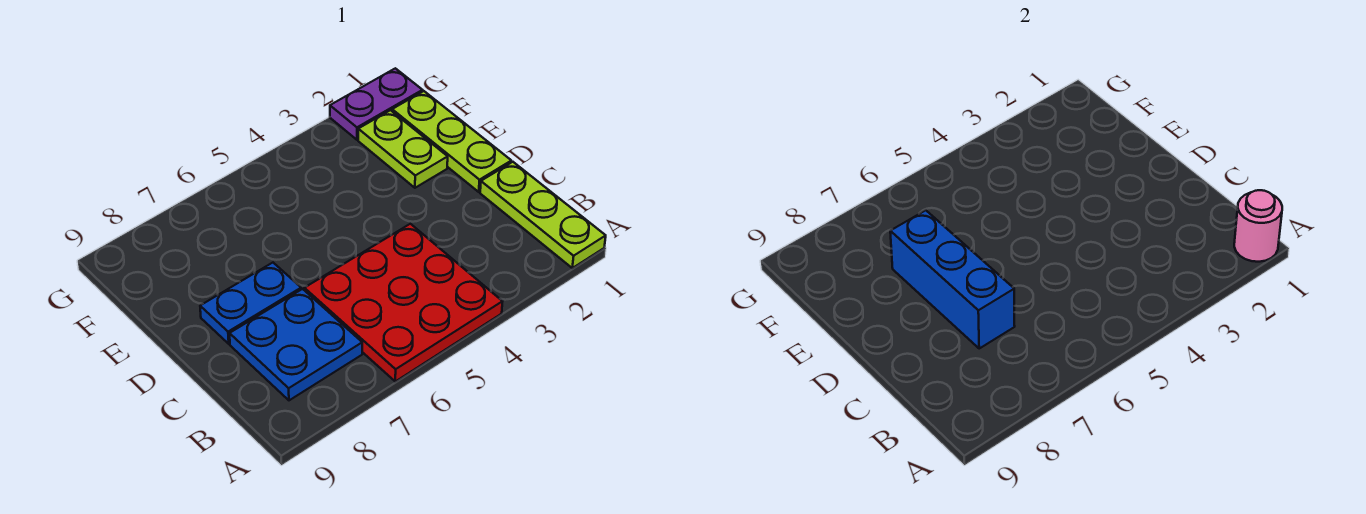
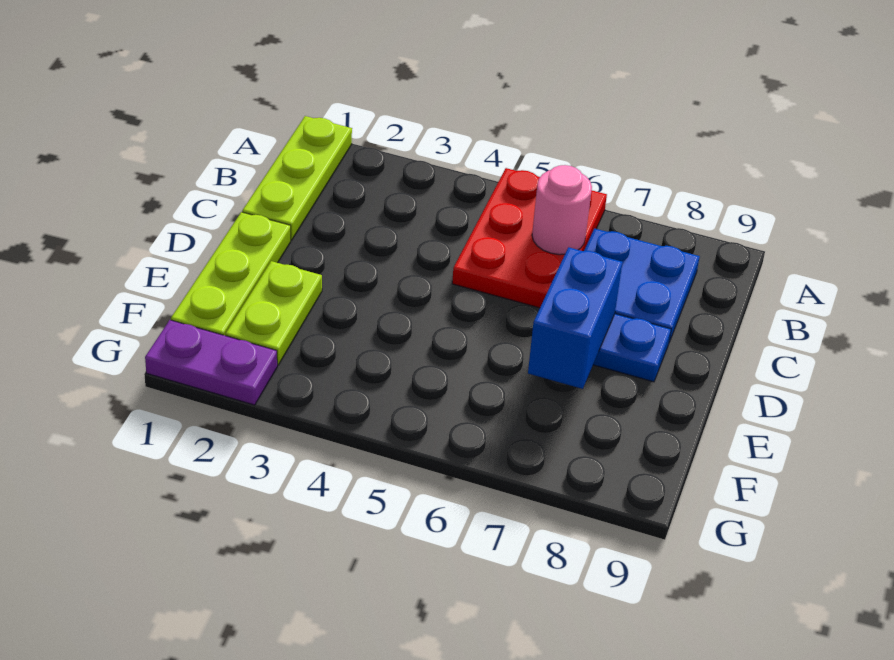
pink 1x1 round brick [1234,190,1282,262] -> pink 1x1 round brick moved to [532,165,592,255]
red 3x3 plate [304,224,503,381] -> red 2x3 plate [452,168,607,308]
blue 1x3 brick [890,210,1015,348] -> blue 1x2 brick [528,247,623,389]

